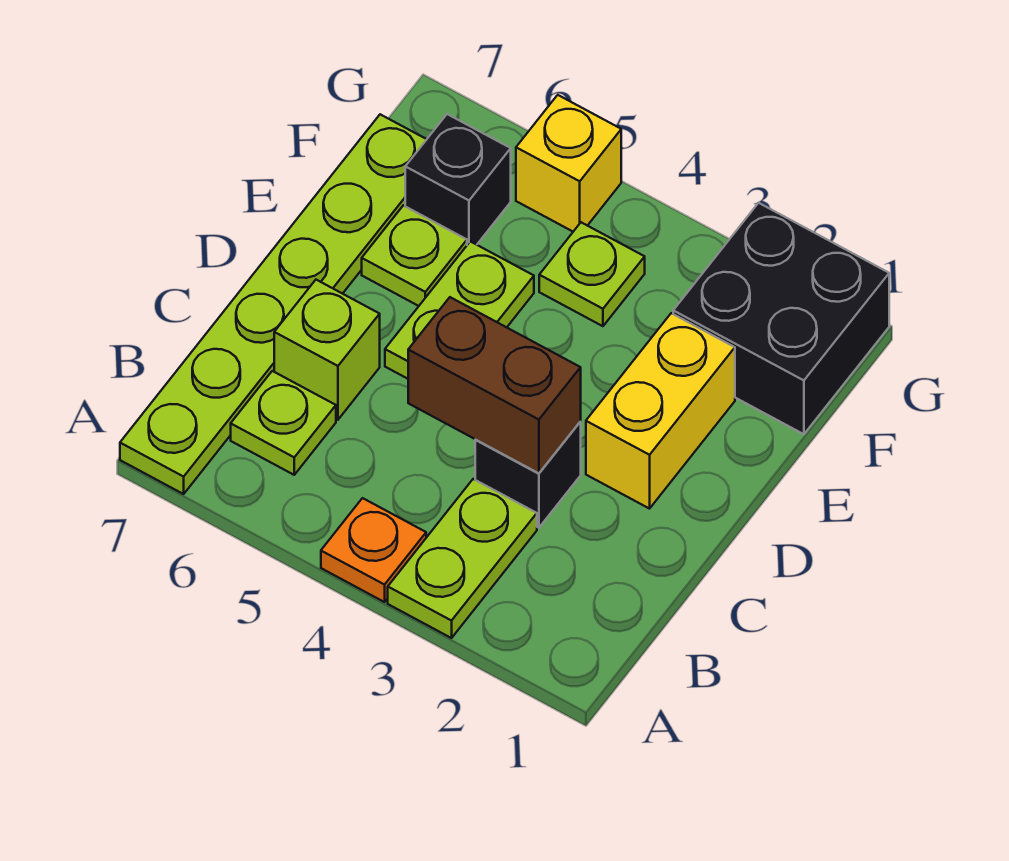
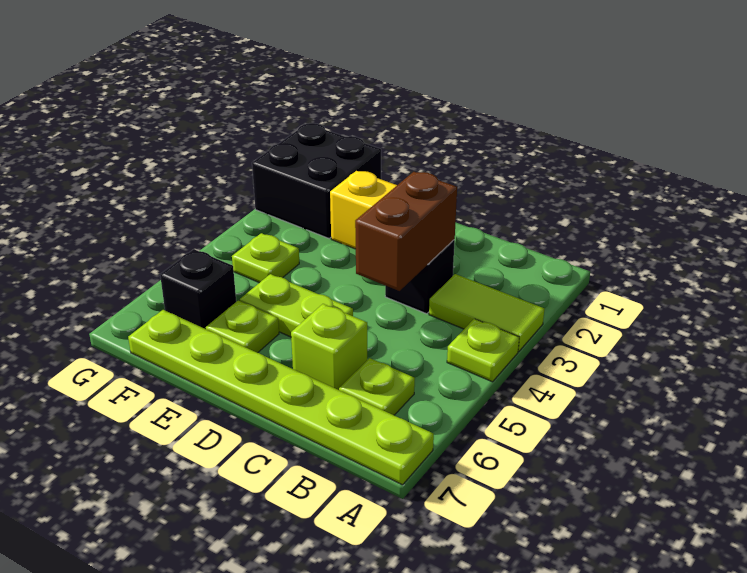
lime 1x2 plate [388,479,537,638] -> lime 1x2 tile [429,274,544,351]
orange 1x1 plate [321,498,426,602] -> lime 1x1 plate [447,319,519,382]
yellow 1x1 brick [516,95,621,232] -> none

